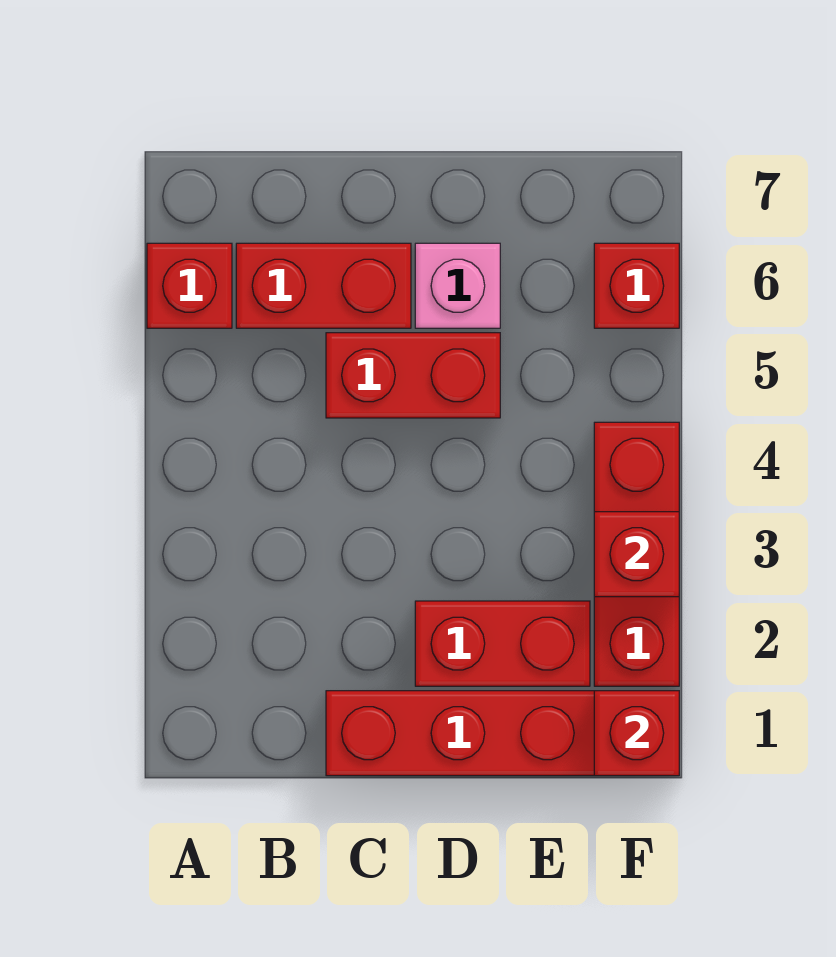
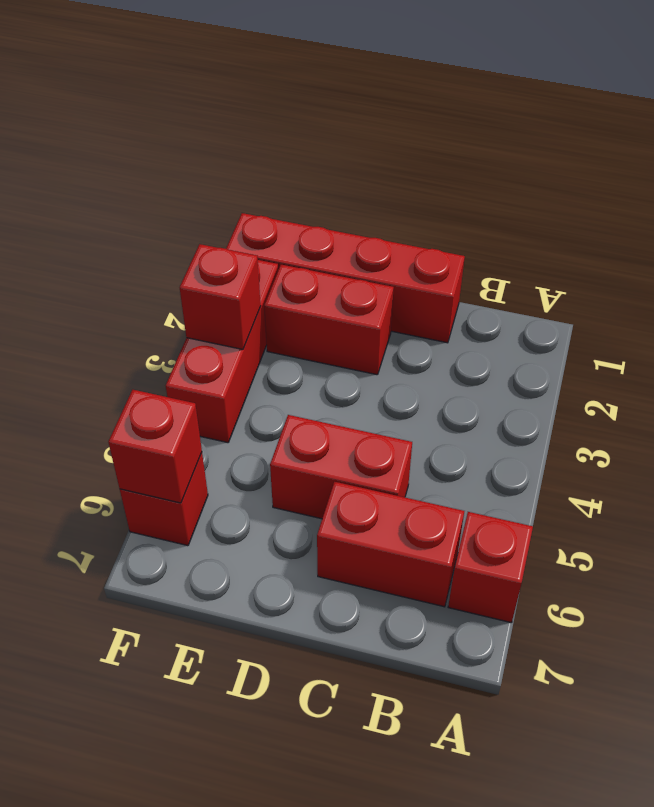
pink 1x1 brick [415,243,500,328] -> none
red 1x1 brick [594,691,679,776] -> red 1x1 brick moved to [108,390,202,503]

